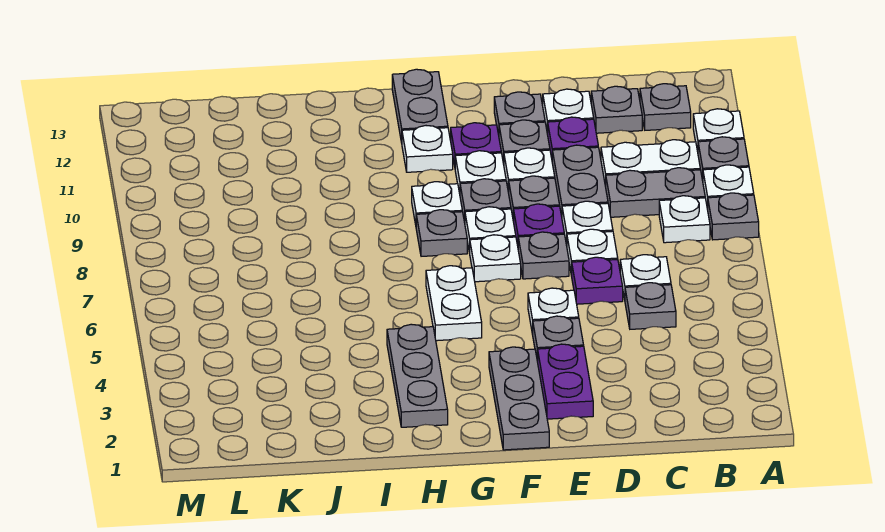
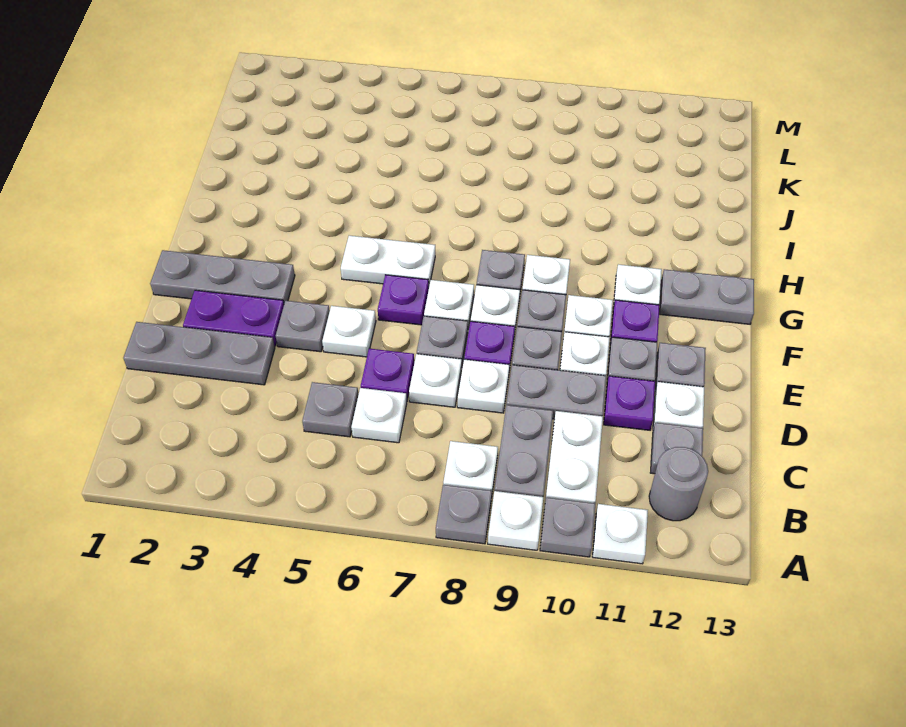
grey 1x1 plate [640,84,691,130] -> grey 1x1 round brick [649,447,708,521]
none -> purple 1x1 plate [378,275,429,325]
grey 1x3 plate [387,324,448,427] -> grey 1x3 plate moved to [123,322,275,385]

